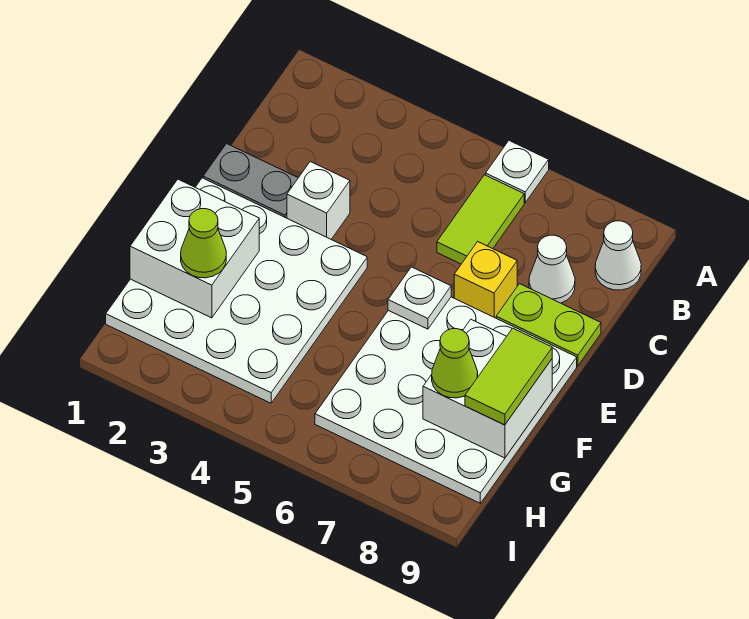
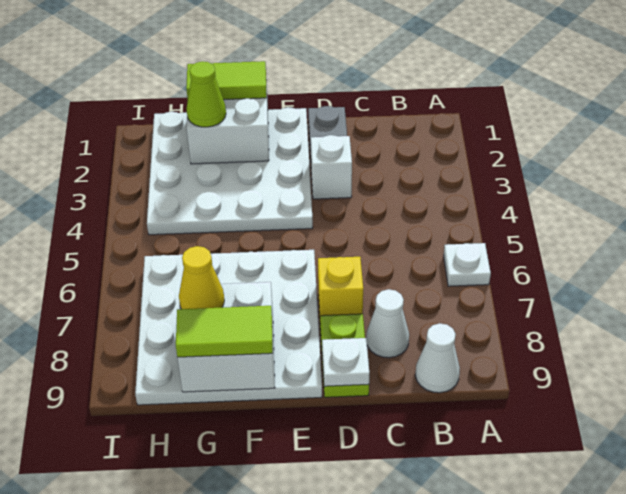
lime 1x2 tile [437,175,524,264] -> lime 1x2 tile moved to [186,61,267,100]
white 1x1 plate [388,267,451,329] -> white 1x1 plate moved to [322,338,369,386]
lime 1x1 cone [432,329,478,398] -> yellow 1x1 cone [179,246,224,309]

